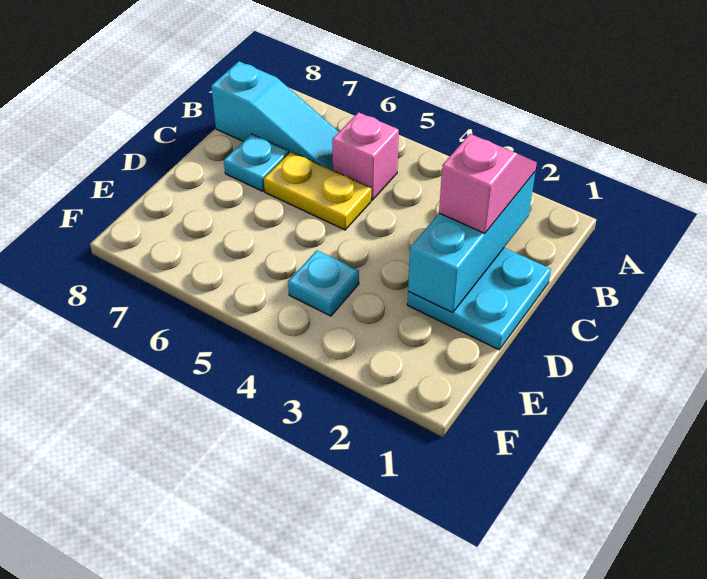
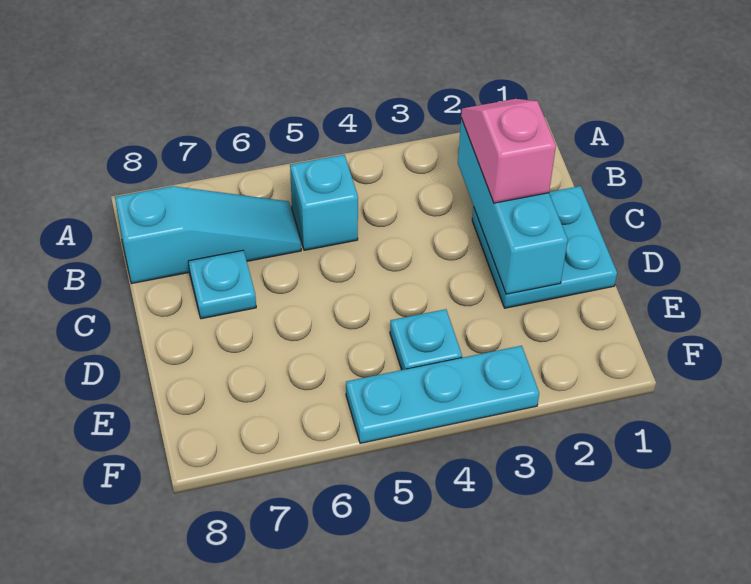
pink 1x1 brick [332,112,399,200] -> cyan 1x1 brick [290,155,358,250]
yellow 1x2 plate [264,152,371,230] -> none
none -> cyan 1x3 plate [346,346,539,443]

